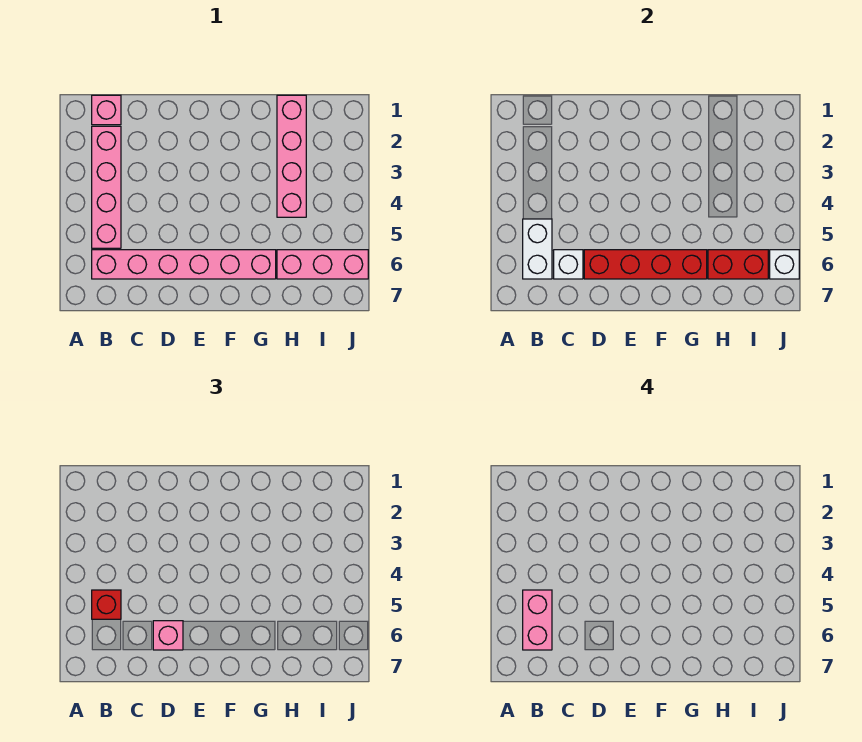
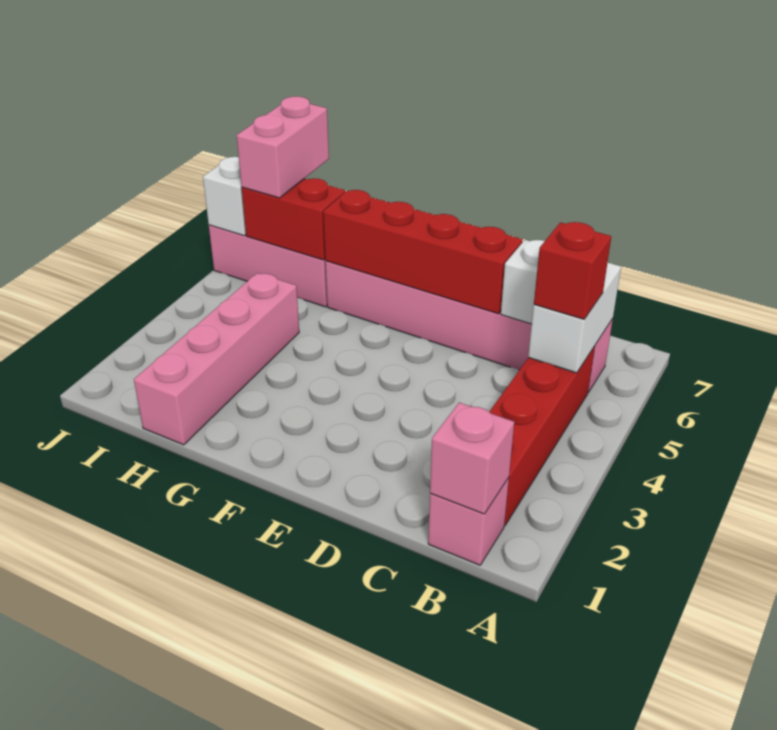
pink 1x4 brick [92,126,121,248] -> red 1x4 brick [490,346,595,525]
pink 1x2 brick [523,590,552,650] -> pink 1x2 brick moved to [237,96,329,198]
pink 1x1 brick [153,621,183,650] -> pink 1x1 brick moved to [430,403,514,514]

